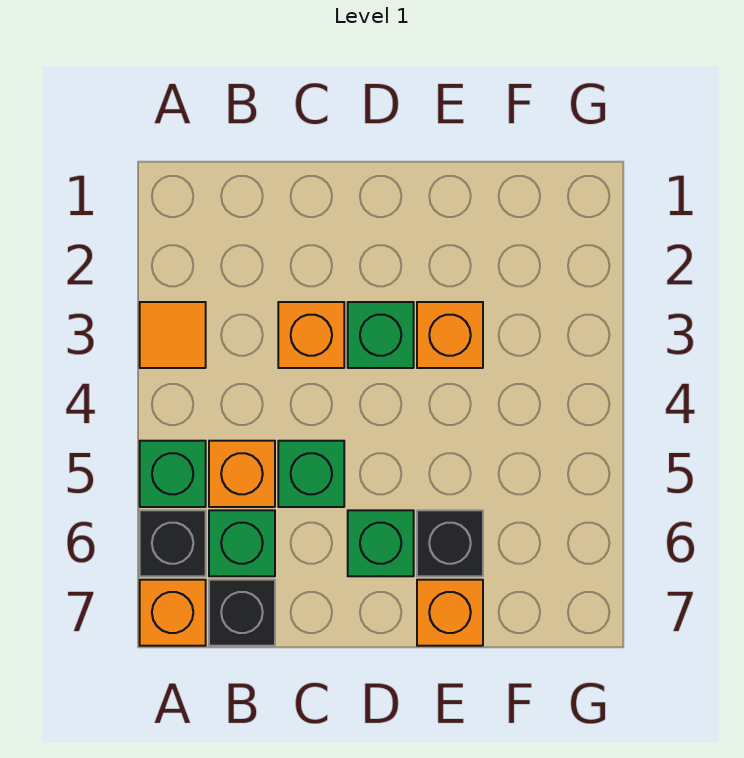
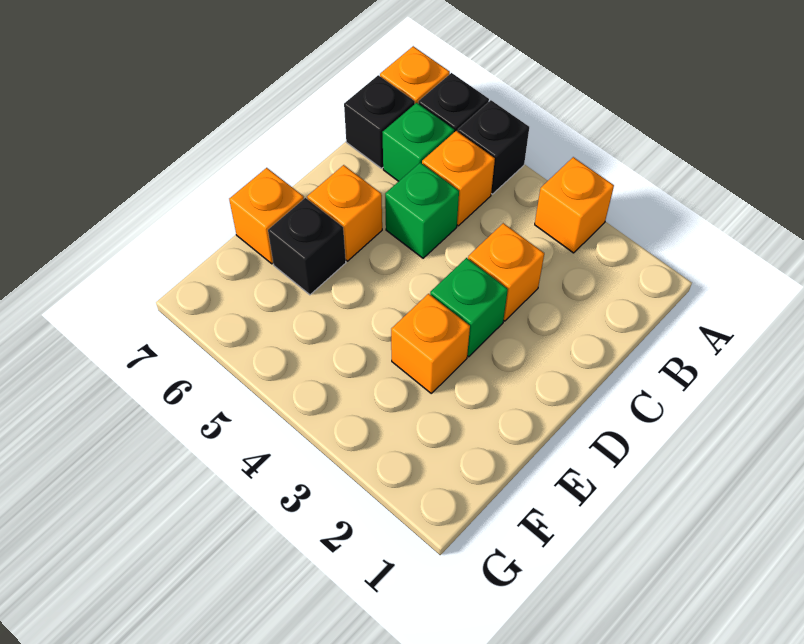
orange 1x1 tile [140,302,206,368] -> orange 1x1 brick [535,157,614,253]
green 1x1 brick [140,441,206,507] -> black 1x1 brick [458,100,529,194]
green 1x1 brick [348,510,414,576] -> orange 1x1 brick [307,165,382,261]

